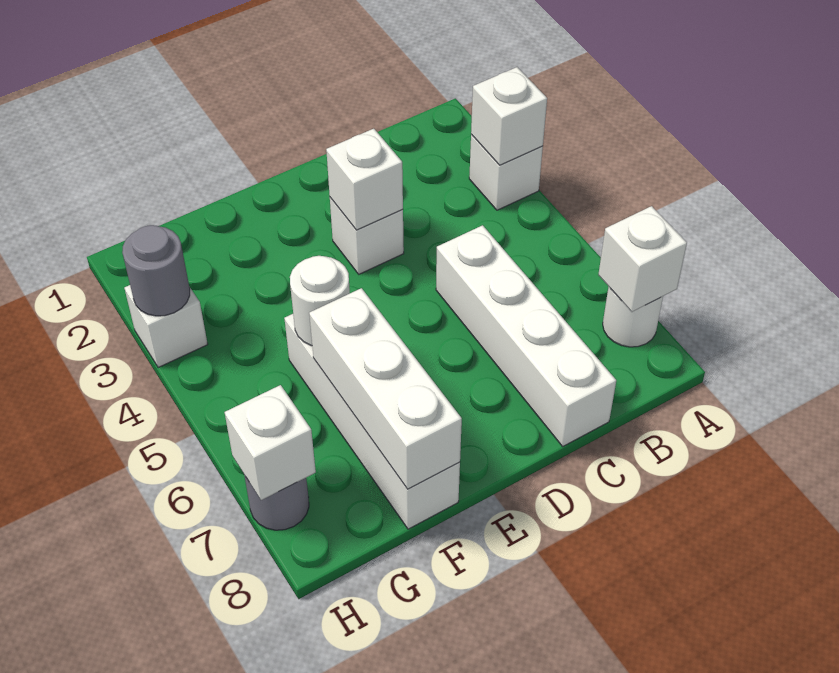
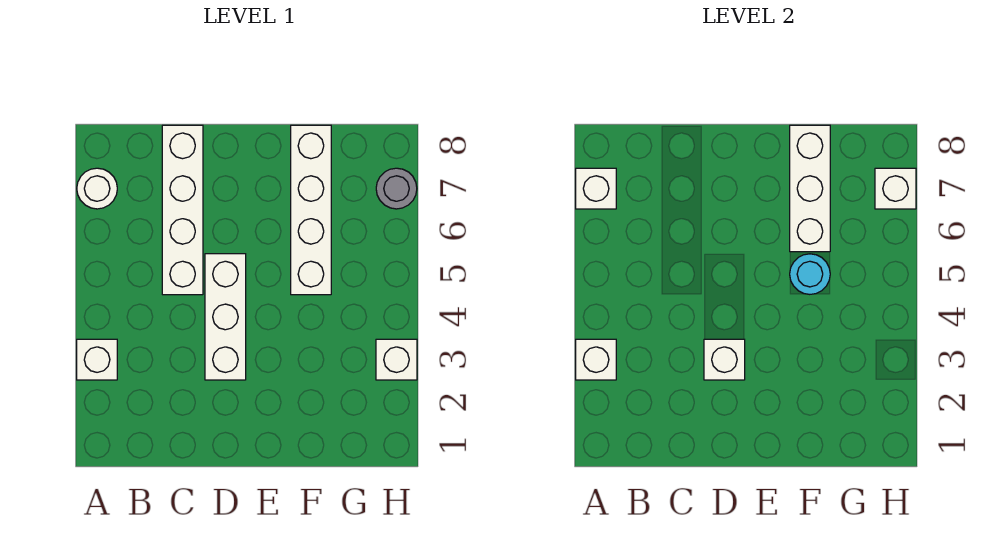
white 1x1 brick [330,198,404,274] -> white 1x3 brick [205,254,246,380]
white 1x1 round brick [290,256,350,346] -> cyan 1x1 round brick [790,254,830,294]
grey 1x1 round brick [122,225,190,316] -> none

